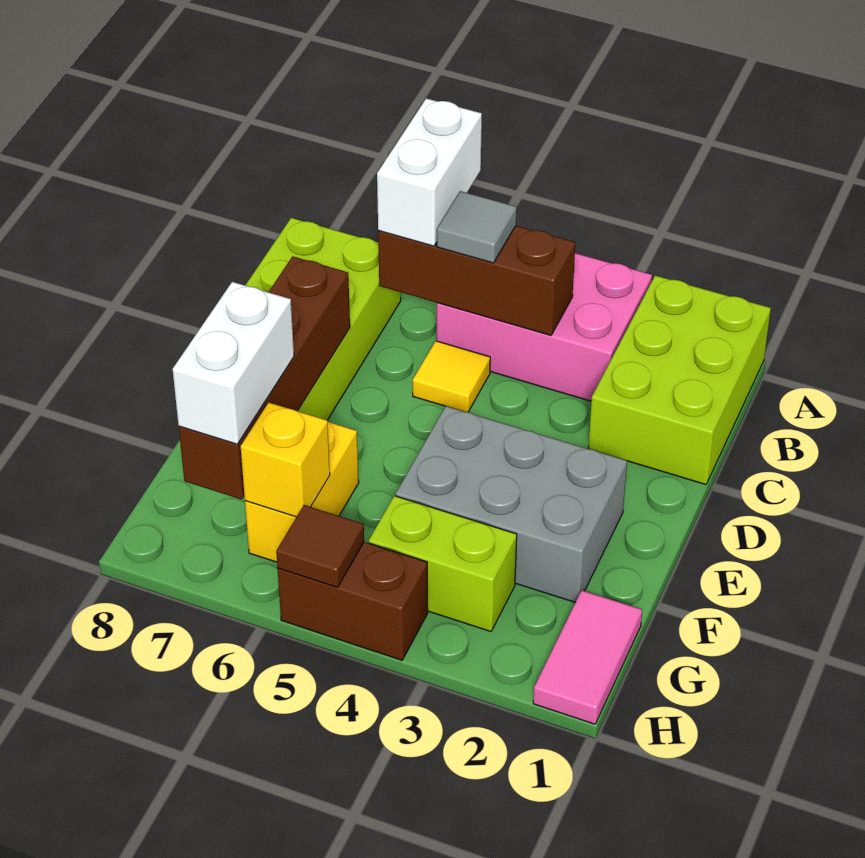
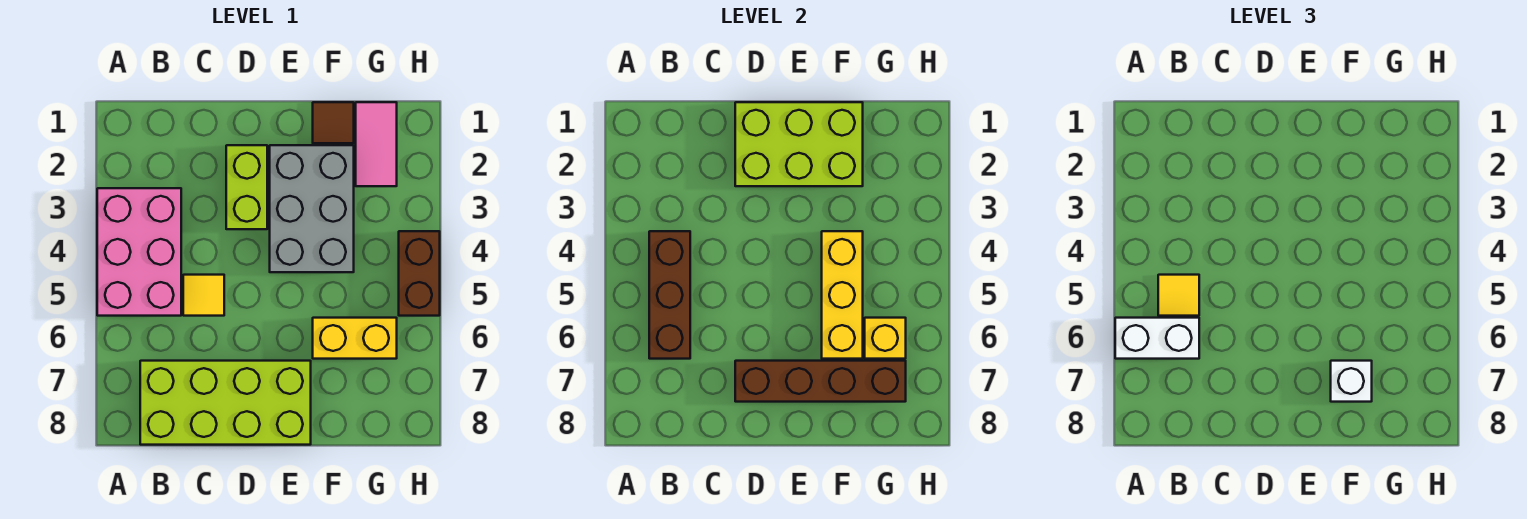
lime 2x3 brick [588,276,771,485] -> lime 2x3 brick moved to [735,102,863,186]
grey 1x1 tile [437,191,517,263] -> yellow 1x1 tile [1158,275,1199,316]
none -> yellow 1x3 brick [822,231,863,359]
white 1x2 brick [173,282,294,444] -> white 1x1 brick [1331,361,1372,402]
pink 1x2 tile [533,590,642,724] -> pink 1x2 tile turned to [356,102,397,186]
lime 1x2 brick [369,496,517,632] -> lime 1x2 brick moved to [226,145,267,229]
brown 1x1 tile [276,505,364,587] -> brown 1x1 tile moved to [313,102,354,143]

